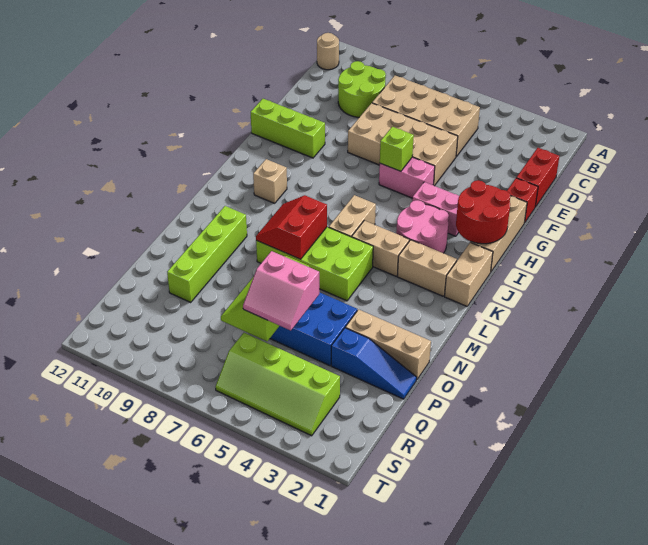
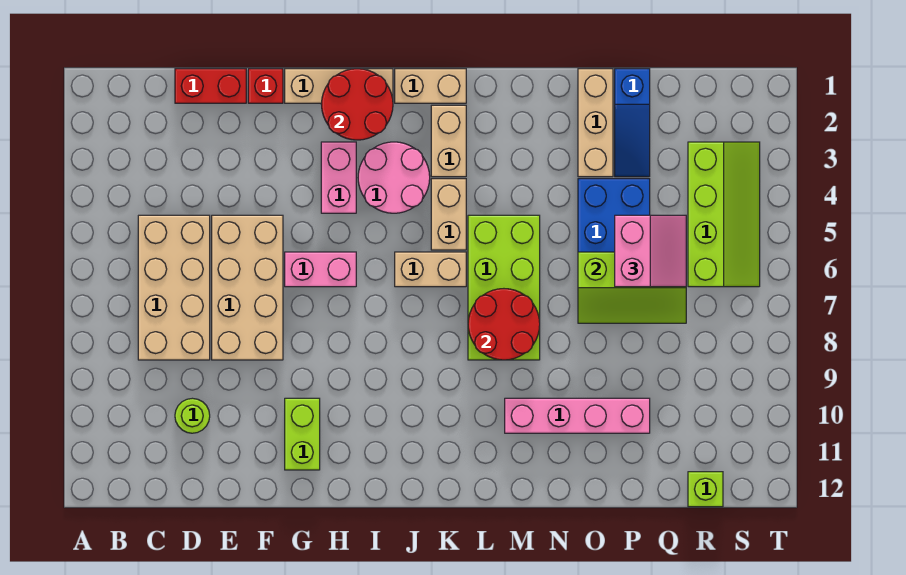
tan 1x1 round brick [317,33,339,70] -> none
lime 2x2 round brick [338,61,386,117] -> lime 1x1 round brick [175,398,210,433]
pink 1x2 brick [379,157,435,198] -> pink 1x2 brick turned to [285,252,356,287]
lime 1x1 brick [380,127,414,171] -> lime 1x1 brick moved to [688,472,723,507]
lime 1x3 brick [251,99,325,158] -> lime 1x2 brick [285,398,320,470]
tan 1x1 brick [253,159,287,203] -> none
red 2x2 slope [256,195,327,259] -> red 2x2 round brick [468,289,540,360]
lime 1x4 brick [167,206,247,302] -> pink 1x4 brick [505,398,650,433]
blue 1x3 slope [331,328,417,399] -> blue 1x3 slope turned to [615,69,650,177]

